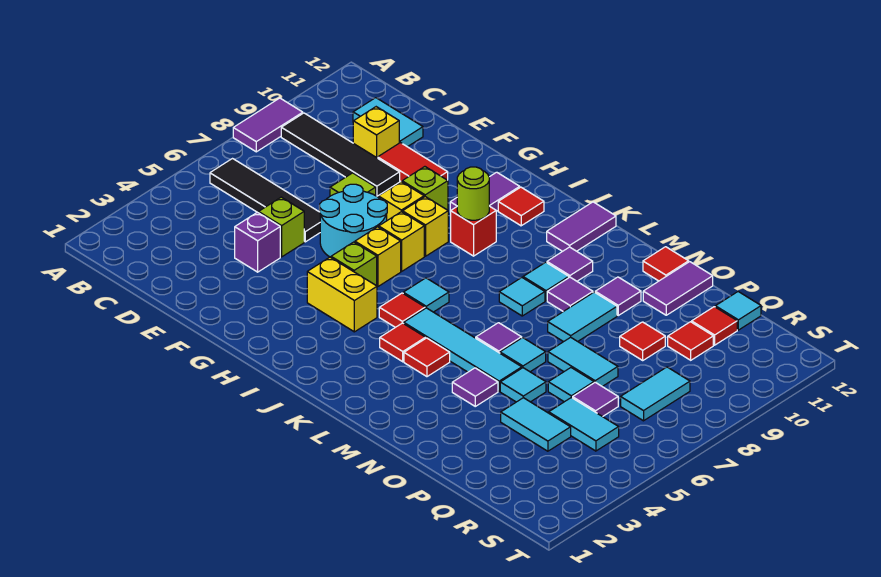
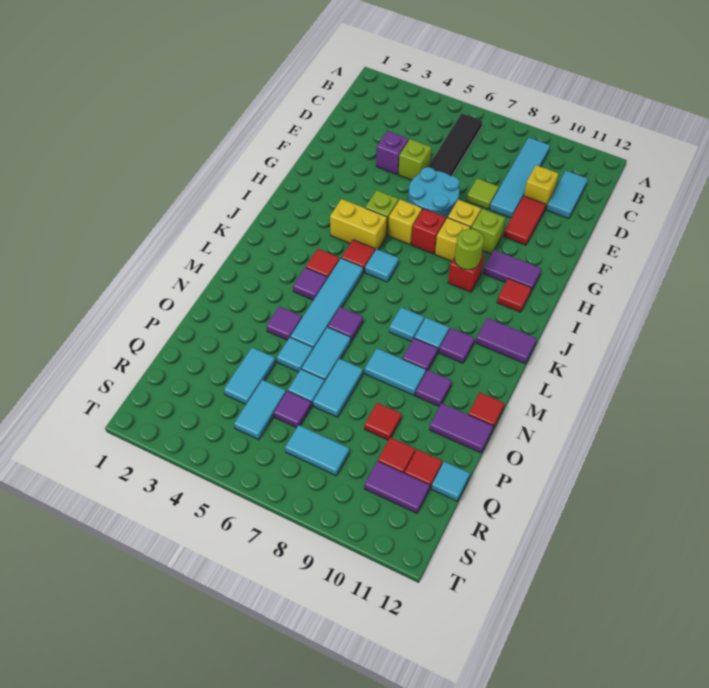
purple 1x2 tile [233,98,303,152] -> purple 1x2 tile moved to [364,461,430,513]
black 1x4 tile [281,113,400,196] -> cyan 1x4 tile [490,137,550,218]
yellow 1x2 brick [307,257,377,332] -> yellow 1x2 brick turned to [330,199,387,250]
yellow 1x1 brick [379,212,424,271] -> red 1x1 brick [411,209,446,254]
red 1x1 tile [404,338,450,377] -> purple 1x1 tile [293,267,327,300]
cyan 1x1 tile [500,338,546,372] -> cyan 1x2 tile [302,327,351,380]

